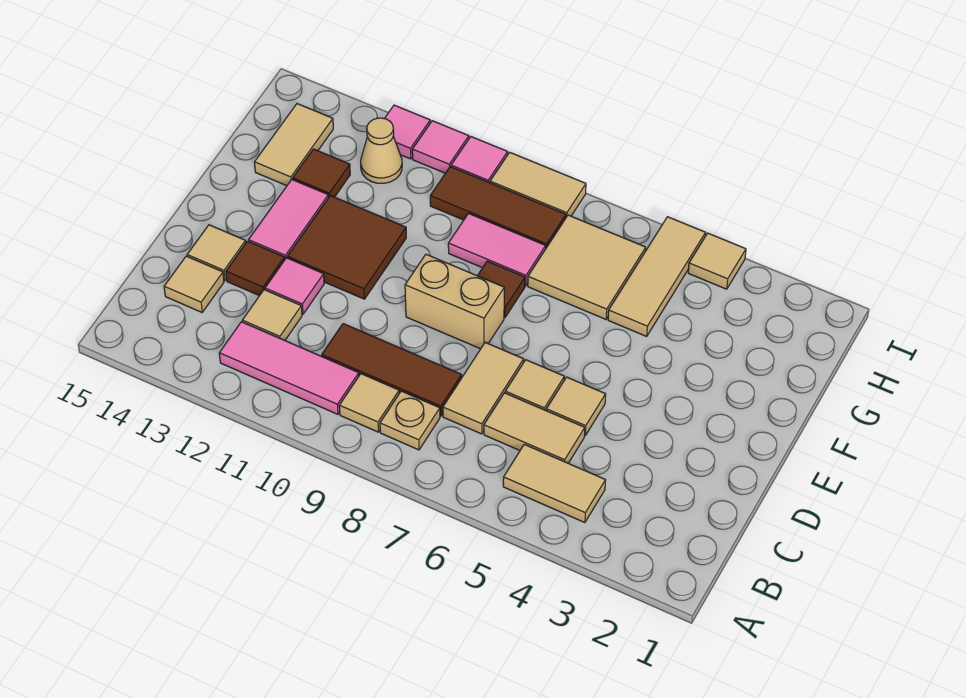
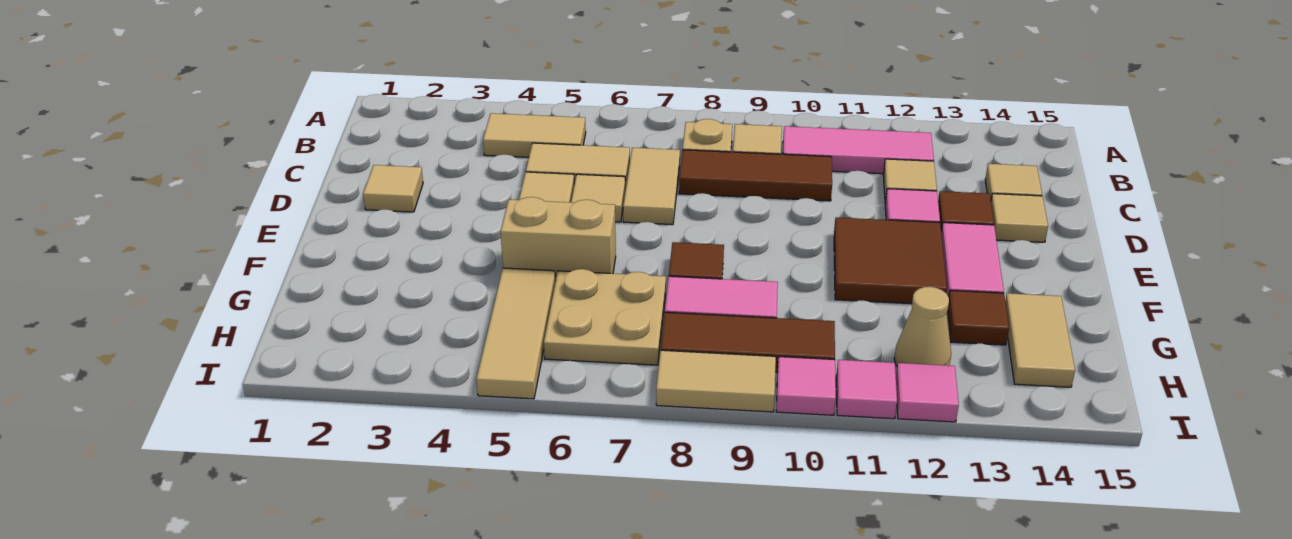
tan 1x2 brick [405,254,504,349] -> tan 1x2 brick moved to [501,197,616,280]
tan 2x2 tile [528,215,646,319] -> tan 2x2 plate [544,269,666,365]
tan 1x1 tile [688,233,746,289] -> tan 1x1 tile moved to [363,165,423,212]

